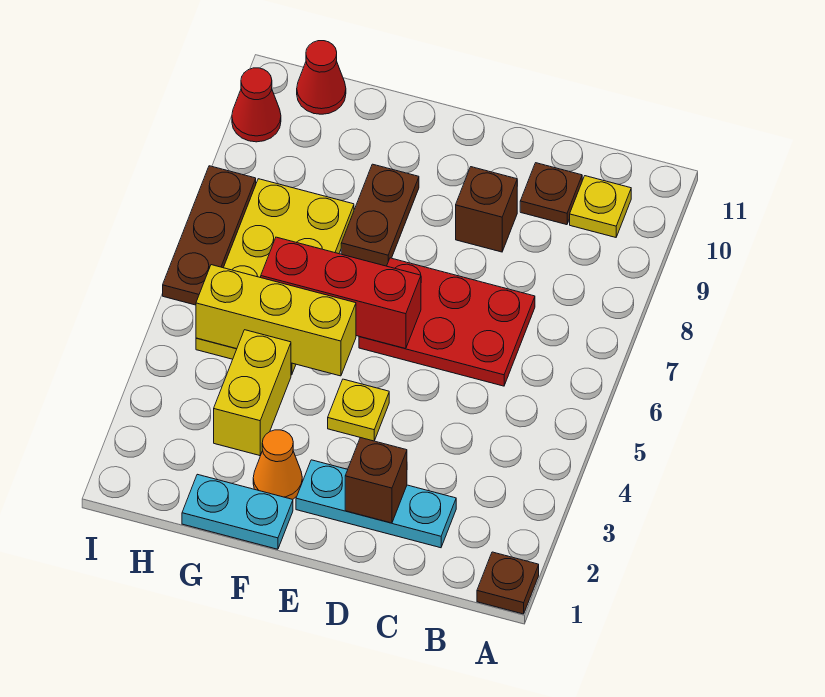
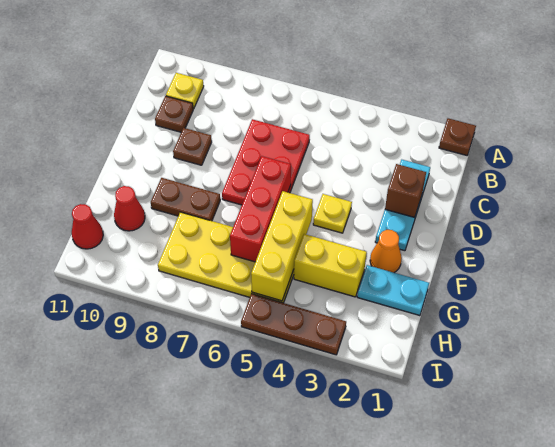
brown 1x1 brick [456,167,517,252] -> brown 1x1 plate [173,128,212,165]
cyan 1x2 plate [182,474,293,549] -> cyan 1x2 plate turned to [357,265,429,316]
brown 1x3 plate [163,166,256,305] -> brown 1x3 plate moved to [241,294,346,355]
red 1x1 cone [232,68,281,142] -> red 1x1 cone moved to [114,186,145,231]

